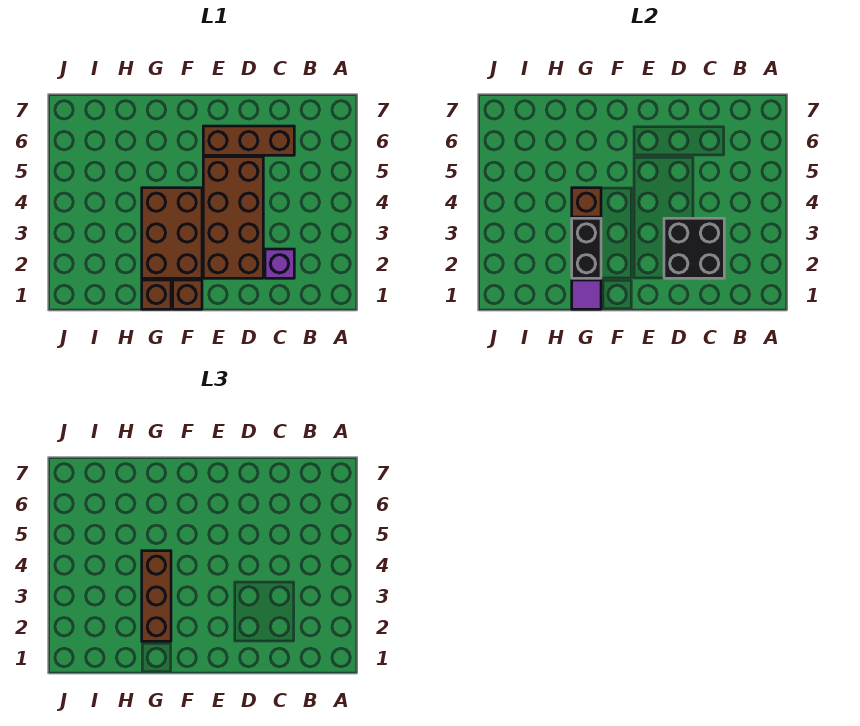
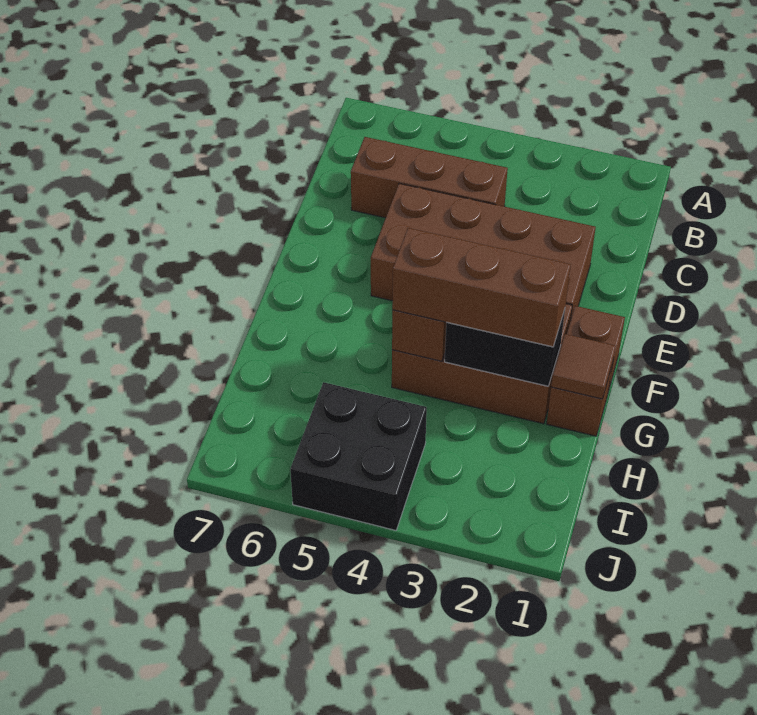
purple 1x1 brick [265,249,294,278] -> none
black 2x2 brick [664,218,724,278] -> black 2x2 brick moved to [290,382,427,530]
brown 1x3 brick [203,126,294,155] -> brown 1x3 brick turned to [351,137,508,218]
purple 1x1 tile [572,280,601,309] -> brown 1x1 tile [551,334,616,399]

